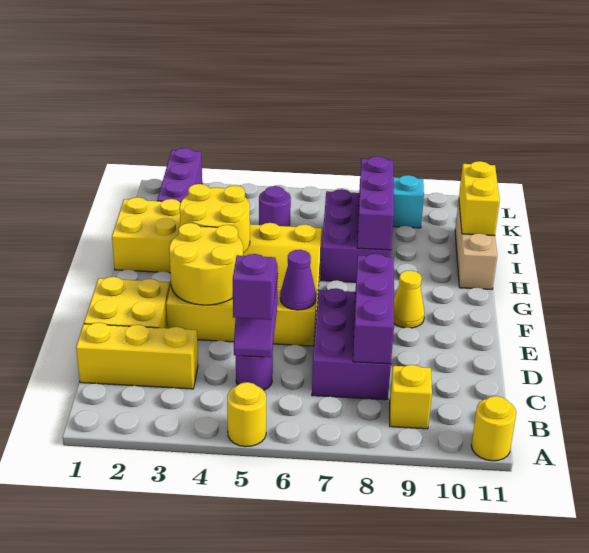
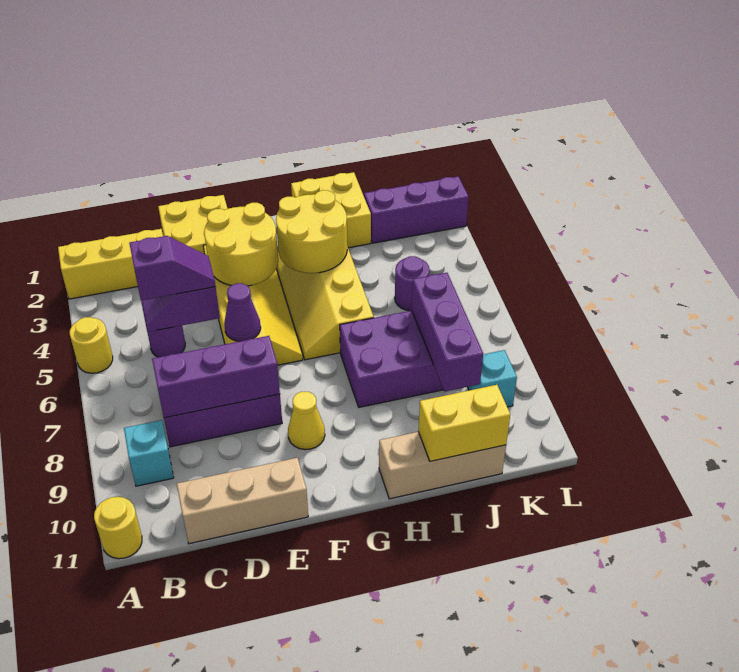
yellow 1x1 brick [390,365,432,429] -> cyan 1x1 brick [124,420,174,486]
yellow 1x3 brick [76,323,198,389] -> yellow 1x3 brick turned to [58,229,163,299]
none -> tan 1x3 brick [177,458,308,544]
purple 1x3 brick [357,156,394,250] -> purple 1x3 brick turned to [412,273,483,391]

